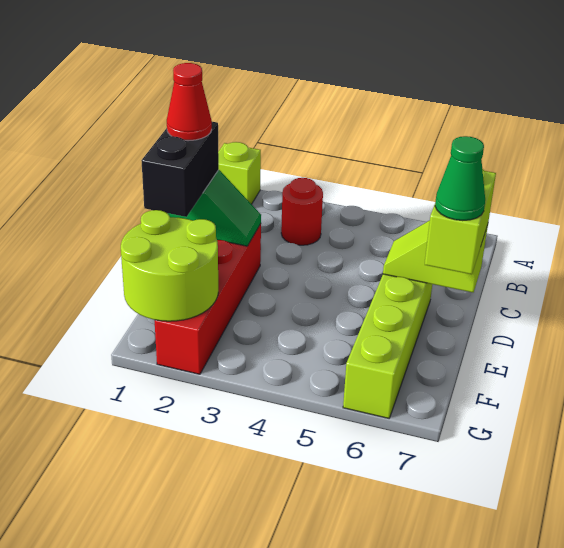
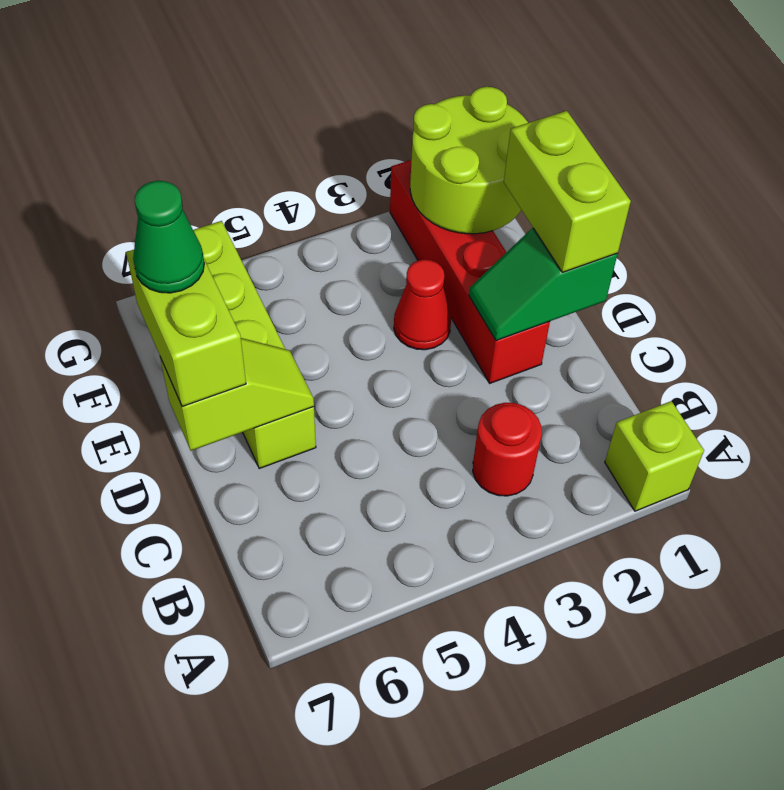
black 1x2 brick [141,122,219,217] -> lime 1x2 brick [504,111,631,272]
red 1x1 cone [167,63,212,141] -> red 1x1 cone moved to [394,260,451,350]

